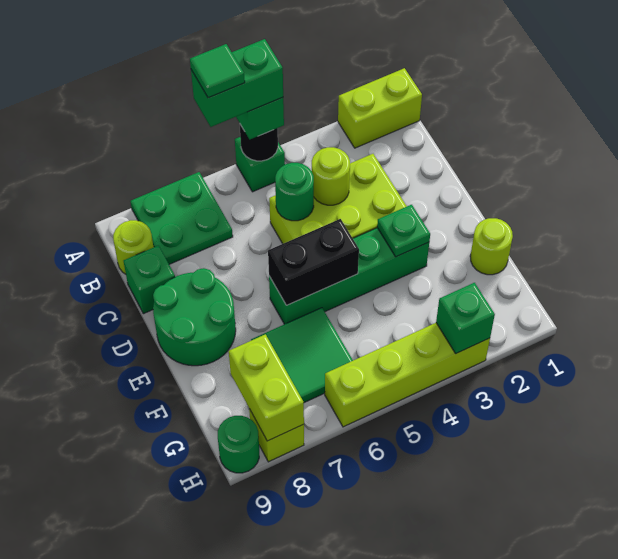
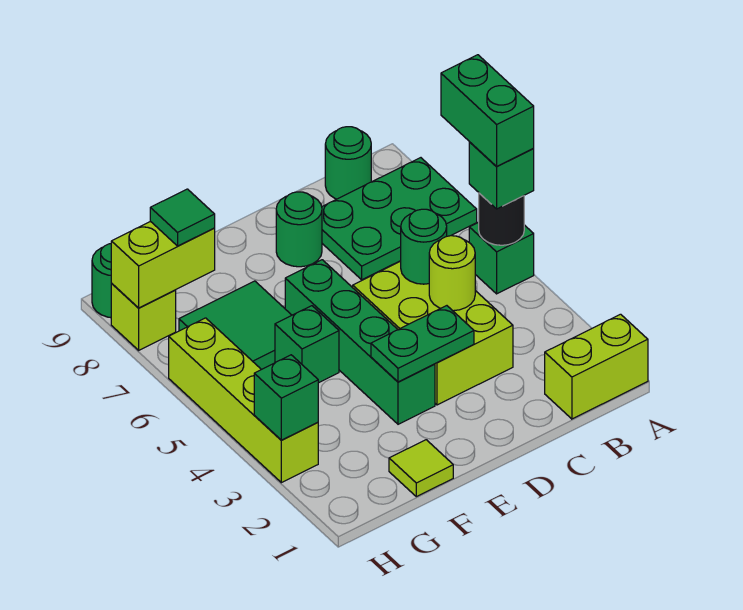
lime 1x2 brick [338,68,422,148] -> lime 1x2 brick turned to [545,314,648,419]
green 1x1 tile [190,44,245,98] -> green 1x1 tile moved to [150,189,215,246]
green 2x2 plate [131,172,233,264] -> green 2x3 plate [322,158,477,280]
lime 1x1 round brick [113,220,154,274] -> green 1x1 round brick [325,127,371,199]
green 1x1 brick [124,246,175,314] -> green 1x1 brick moved to [275,306,339,383]
green 2x2 round brick [153,268,236,366] -> green 1x1 round brick [276,192,322,267]
green 1x1 plate [377,205,430,257] -> green 1x2 plate [371,306,474,382]
black 1x2 brick [268,219,359,305] -> none
lime 1x1 round brick [470,218,513,275] -> lime 1x1 tile [389,440,453,497]

